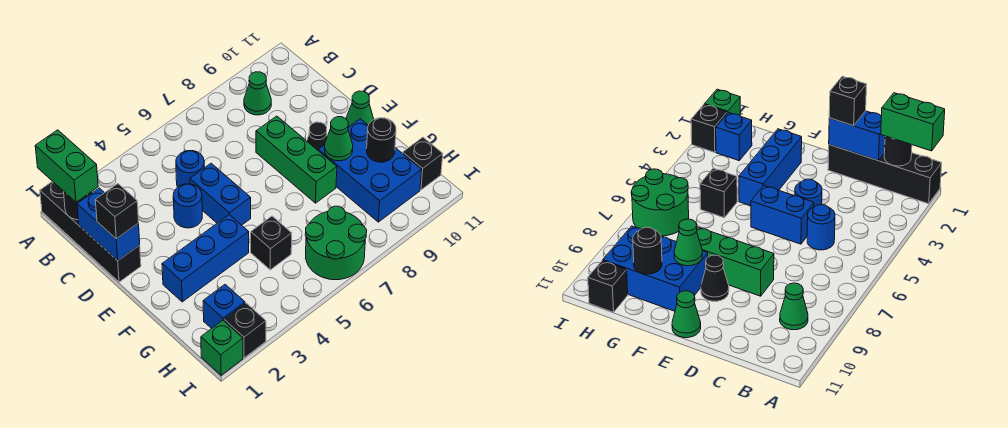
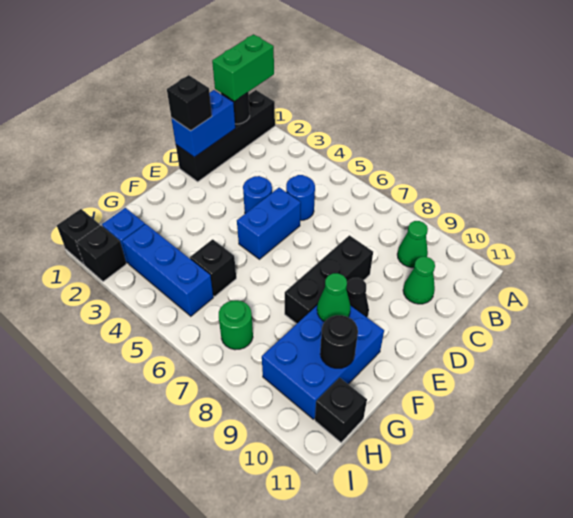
green 1x3 brick [256,116,337,203] -> black 1x3 brick [285,235,373,324]
green 1x1 cone [346,91,374,127] -> green 1x1 cone moved to [403,257,435,304]
blue 1x3 brick [162,215,249,302] -> blue 1x3 brick moved to [122,224,213,316]
green 2x2 round brick [305,206,367,280] -> green 1x1 round brick [219,300,253,350]
green 1x1 brick [201,320,243,375] -> black 1x1 brick [57,209,100,264]

